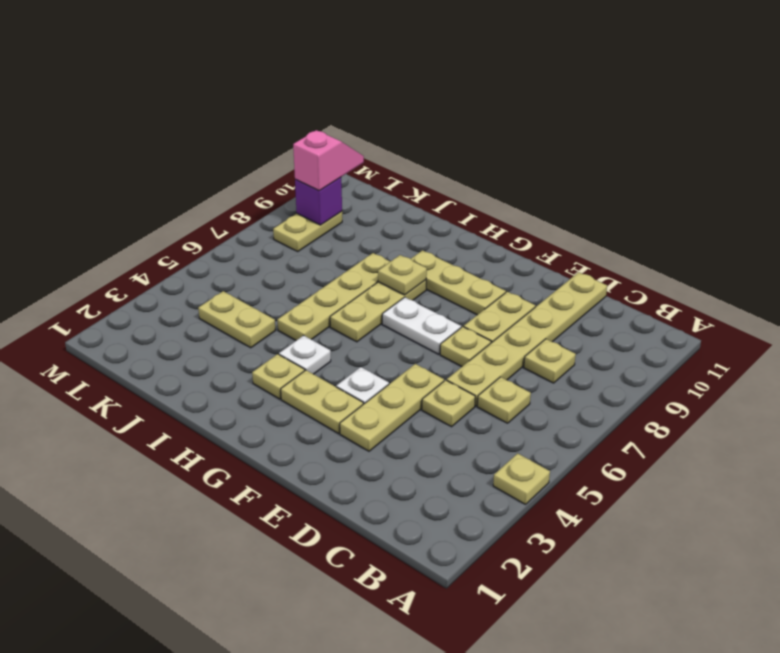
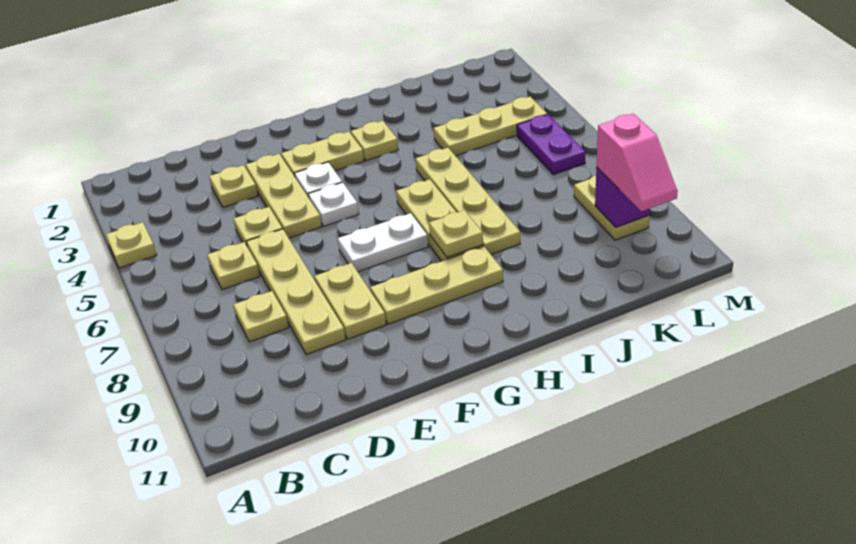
tan 1x6 plate [447,272,607,406] -> tan 1x4 plate [246,229,346,355]
tan 1x1 plate [440,327,491,366] -> tan 1x1 plate moved to [209,165,258,207]
white 1x1 plate [279,335,331,374] -> white 1x1 plate moved to [308,182,359,226]
tan 1x2 plate [198,291,276,348] -> tan 1x3 plate [434,97,547,156]
none -> purple 1x2 plate [517,114,586,175]

